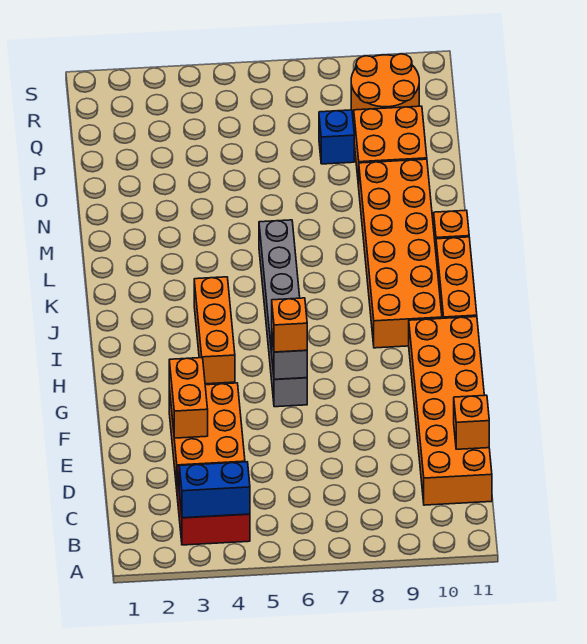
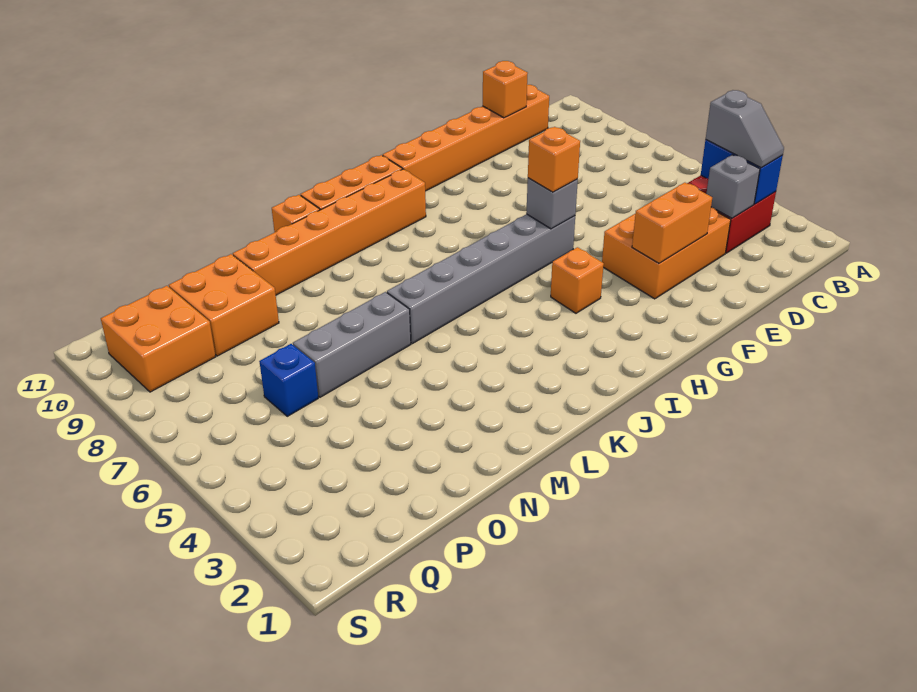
none -> grey 1x2 slope [706,90,784,168]
none -> grey 1x1 brick [706,155,760,218]
orange 2x6 brick [409,317,492,505] -> orange 1x6 brick [383,85,549,191]
orange 1x3 brick [194,277,235,384] -> orange 1x1 brick [551,247,604,313]
orange 2x6 brick [359,159,442,348] -> orange 1x6 brick [233,169,426,295]
none -> grey 1x3 brick [293,292,411,397]
blue 1x1 brick [319,110,354,164] -> blue 1x1 brick moved to [259,344,318,416]
orange 2x2 round brick [351,54,419,117] -> orange 2x2 brick [101,286,216,392]

